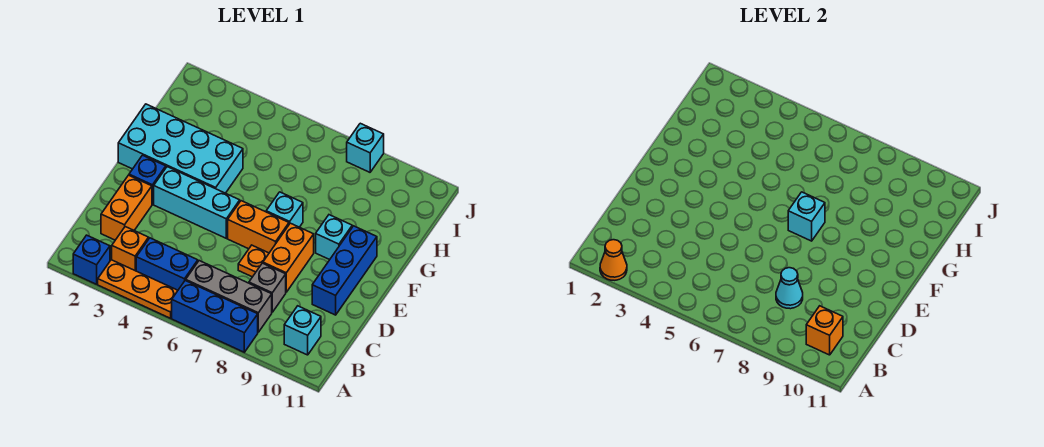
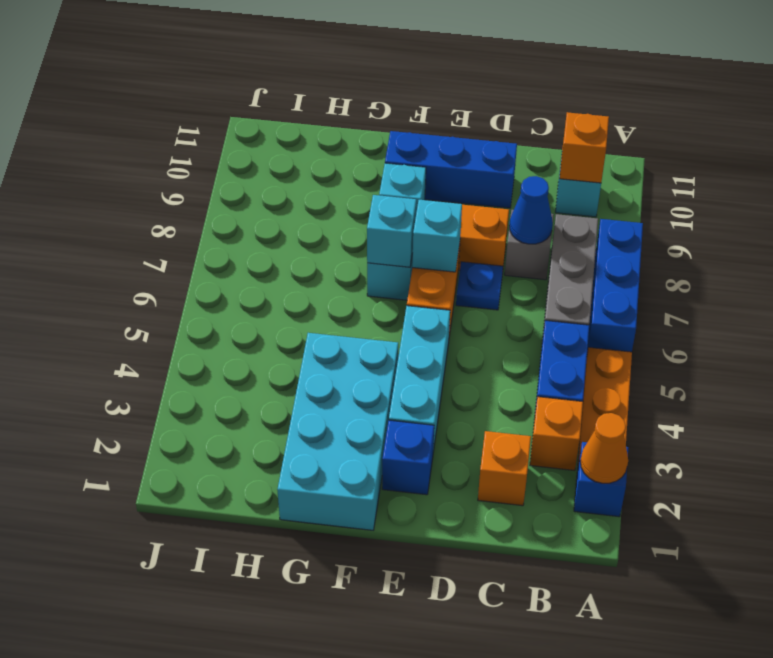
orange 1x2 brick [101,175,152,240] -> orange 1x1 brick [478,431,531,506]
cyan 1x1 cone [776,268,803,309] -> blue 1x1 cone [509,176,553,244]
orange 1x1 plate [238,245,269,277] -> blue 1x1 plate [456,262,503,310]
cyan 1x1 brick [347,123,384,172] -> cyan 1x1 brick moved to [412,200,462,272]

